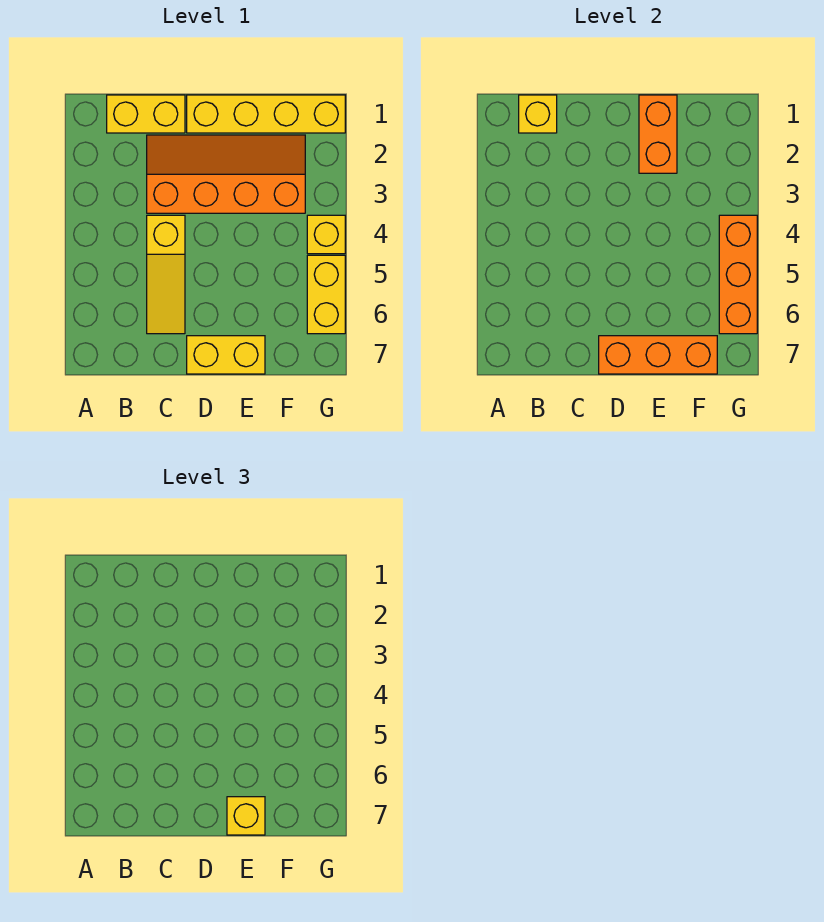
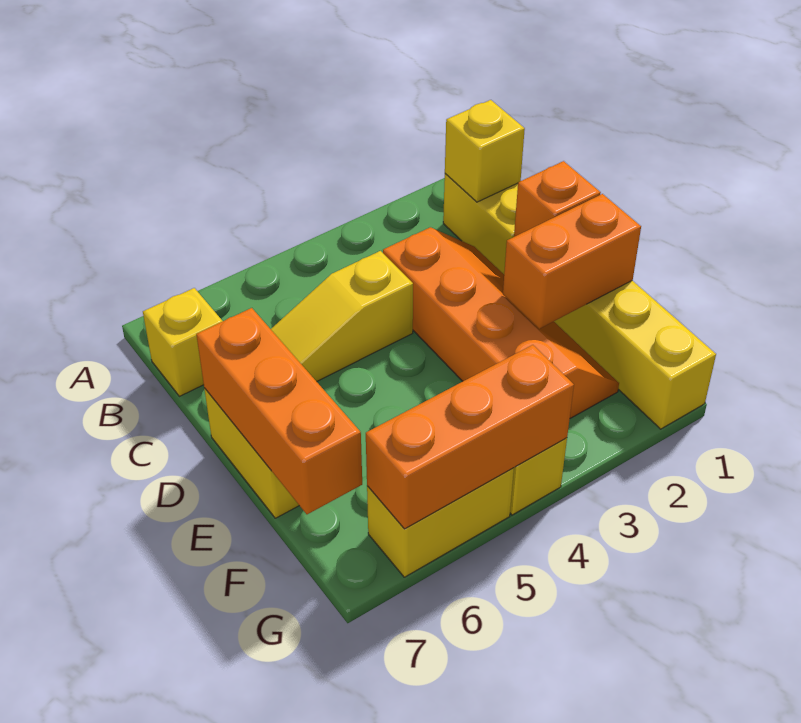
none -> orange 1x1 brick [514,161,601,237]
yellow 1x1 brick [227,797,265,835] -> yellow 1x1 brick moved to [143,288,223,396]

